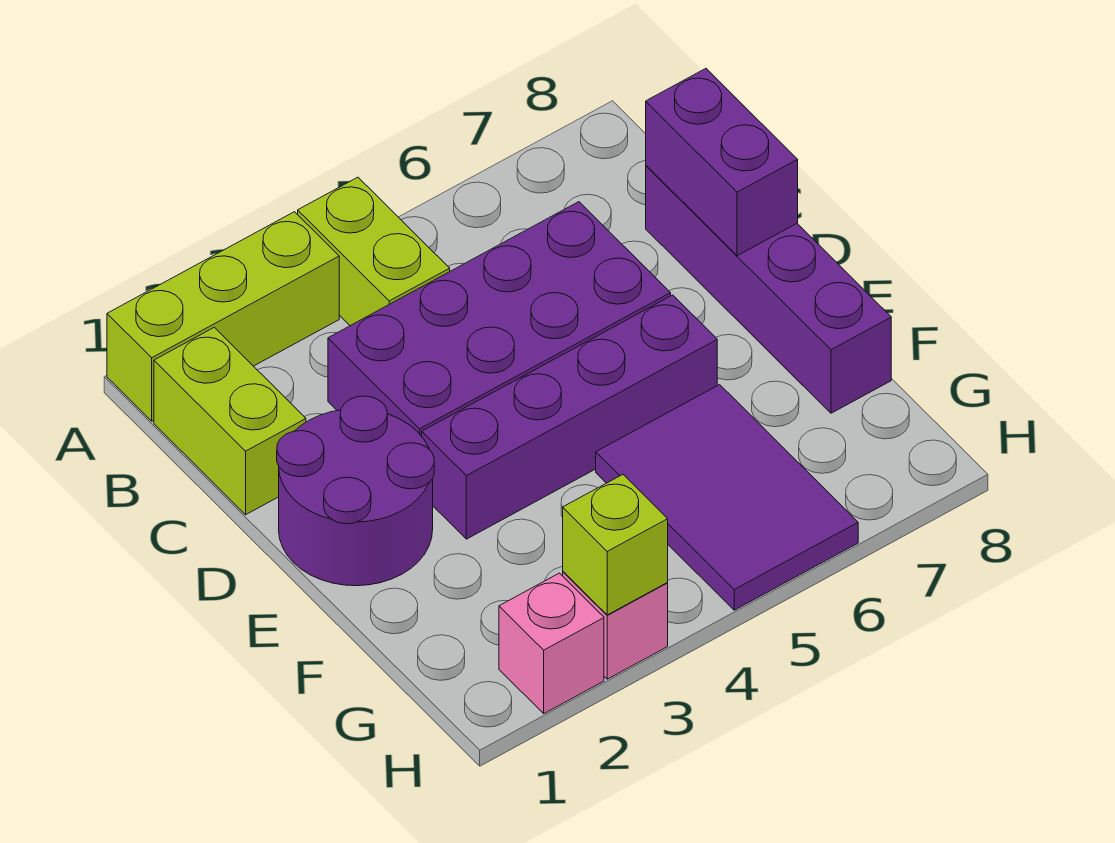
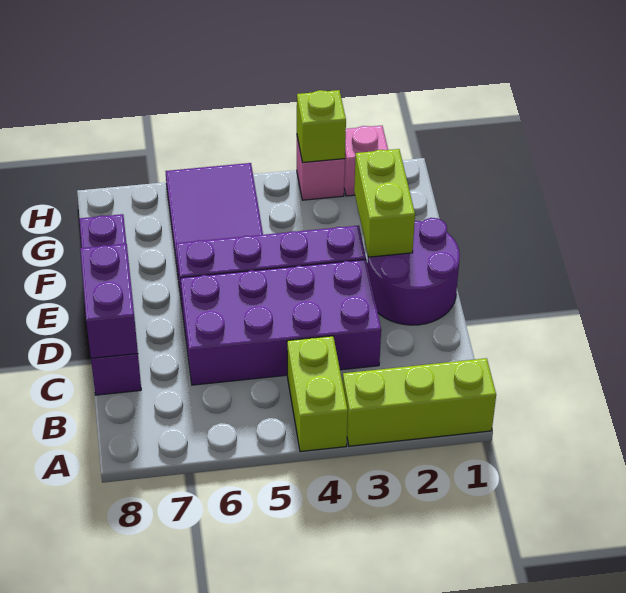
lime 1x2 brick [154,327,306,515] -> lime 1x2 brick moved to [354,149,415,257]

